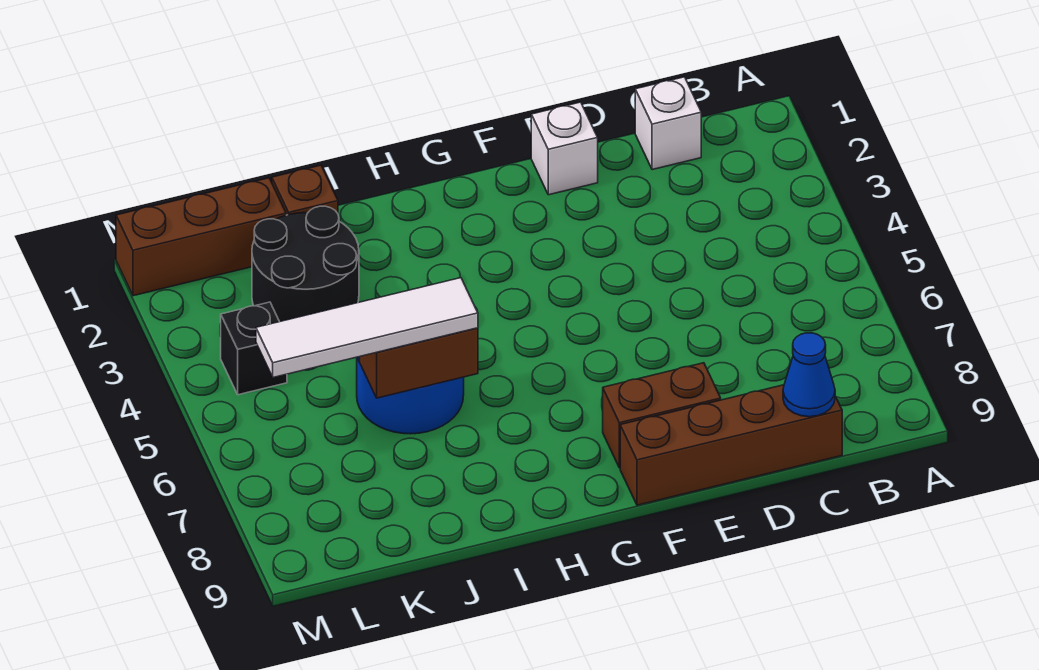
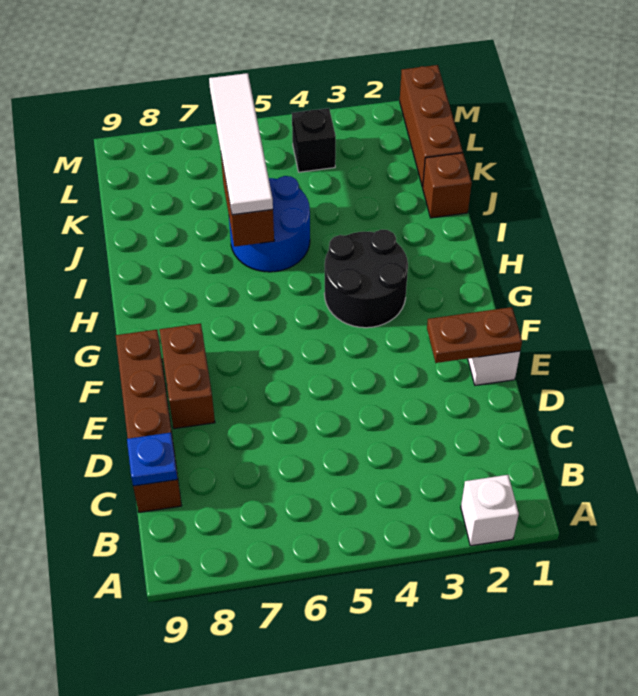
white 1x1 brick [635,77,701,170] -> white 1x1 brick moved to [461,475,519,546]
blue 1x1 cone [783,333,835,417] -> blue 1x1 plate [127,433,177,486]
none -> brown 1x2 plate [427,307,522,363]
black 2x2 round brick [252,206,359,322] -> black 2x2 round brick moved to [324,230,408,328]

